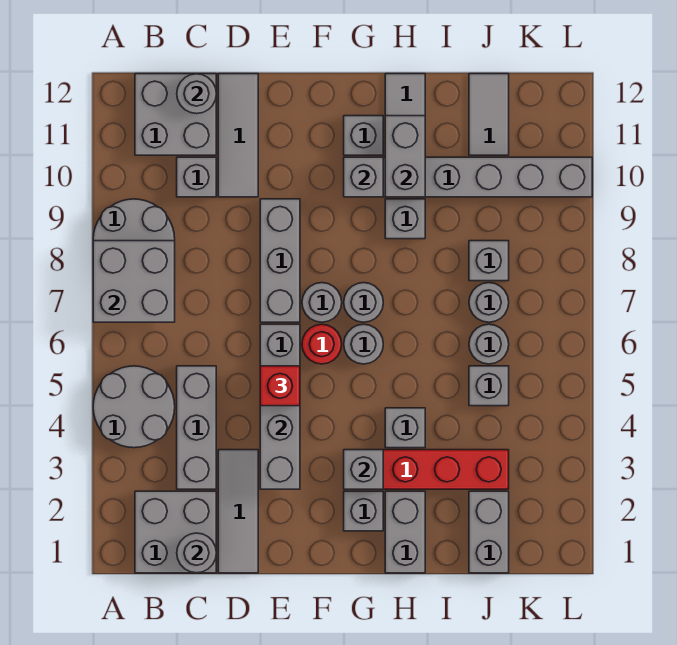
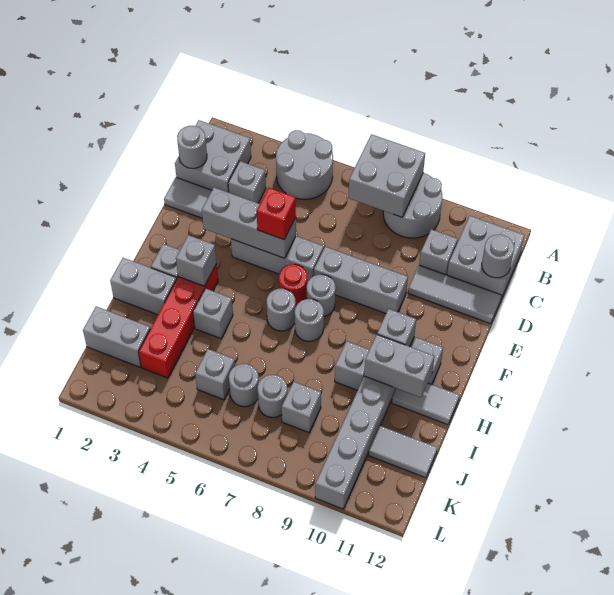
grey 1x3 brick [177,366,216,489] -> grey 1x1 brick [228,161,266,203]

